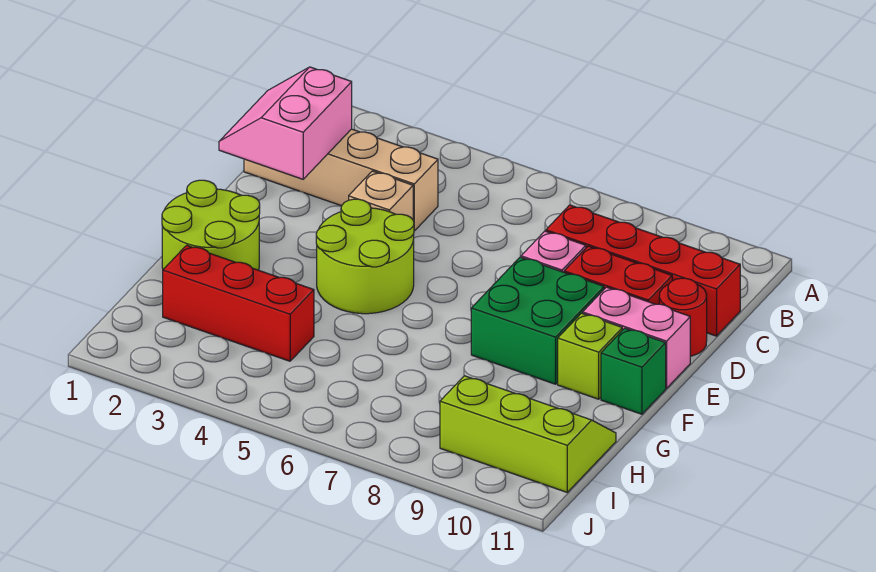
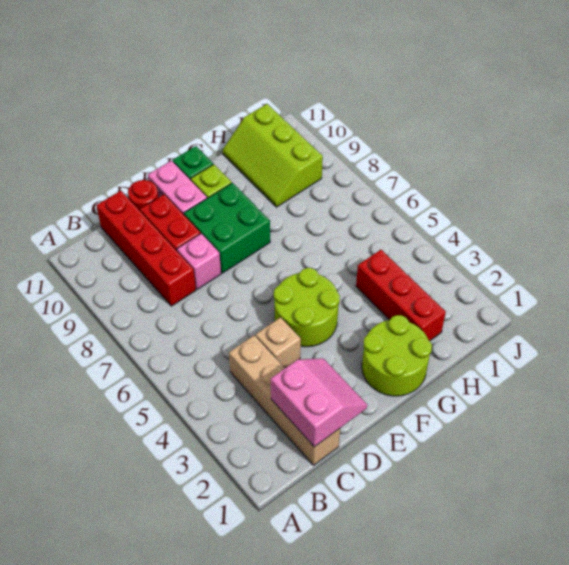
pink 2x2 slope [219,67,352,179] -> pink 2x2 slope turned to [271,358,367,447]

